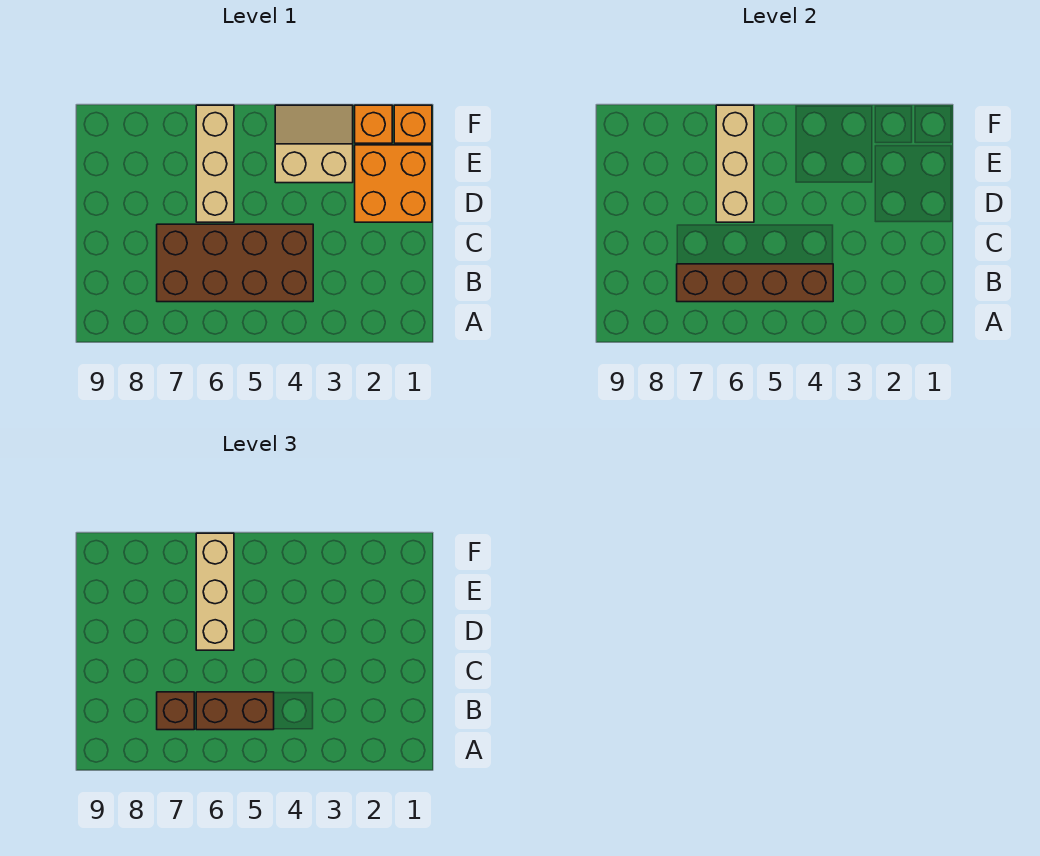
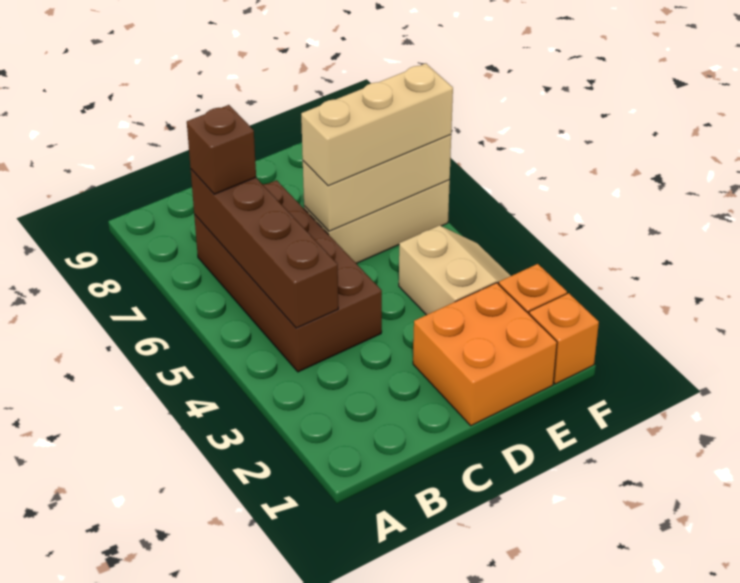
brown 1x2 brick [196,692,274,730] -> none

